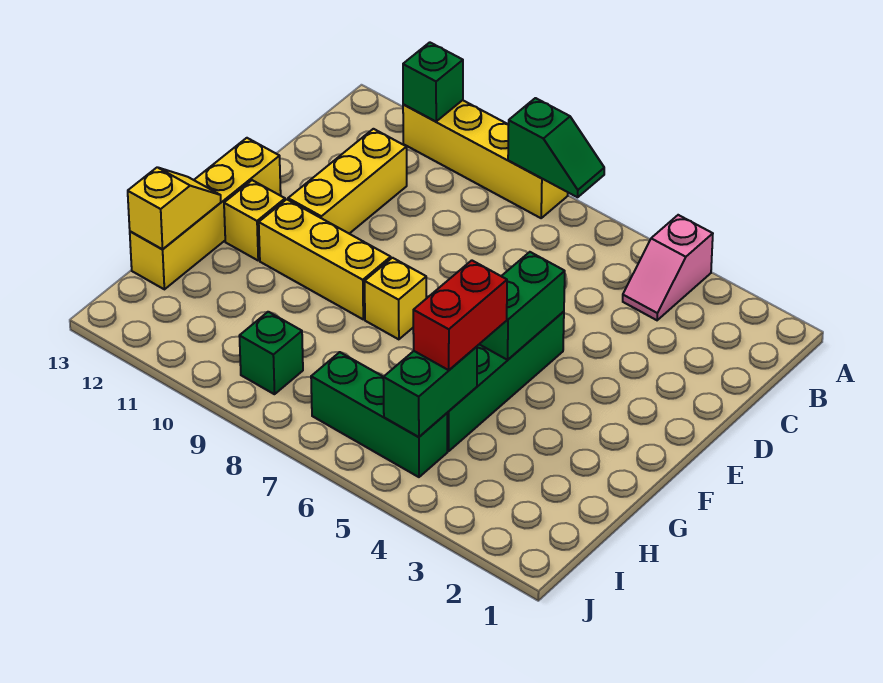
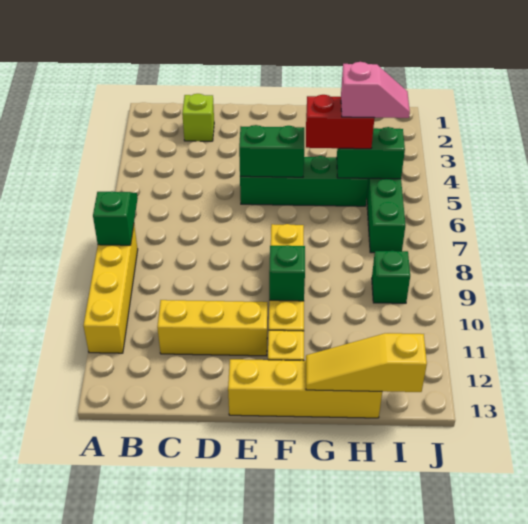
pink 1x2 slope [623,215,713,320] -> pink 1x2 slope moved to [341,62,410,118]
green 1x1 brick [403,42,463,122] -> green 1x1 brick moved to [269,245,305,301]
none -> lime 1x1 brick [182,94,214,141]
yellow 1x2 slope [128,167,221,249] -> yellow 1x3 slope [306,333,427,392]

